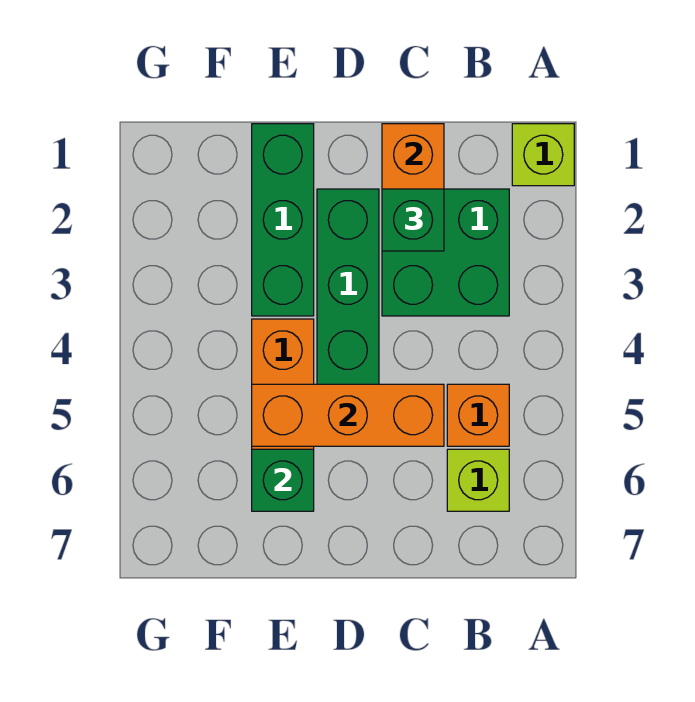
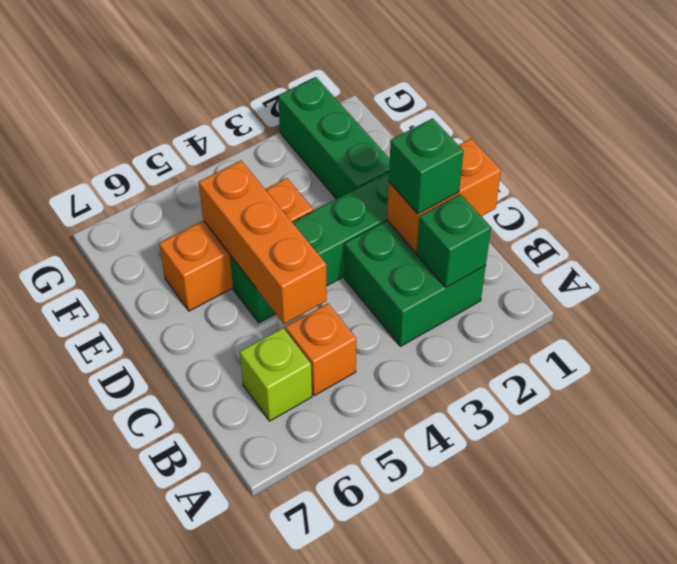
lime 1x1 brick [512,124,574,186] -> none
green 1x3 brick [252,124,314,316] -> green 1x3 brick turned to [278,77,390,199]
green 1x1 brick [252,449,314,511] -> green 1x1 brick moved to [417,194,491,287]

